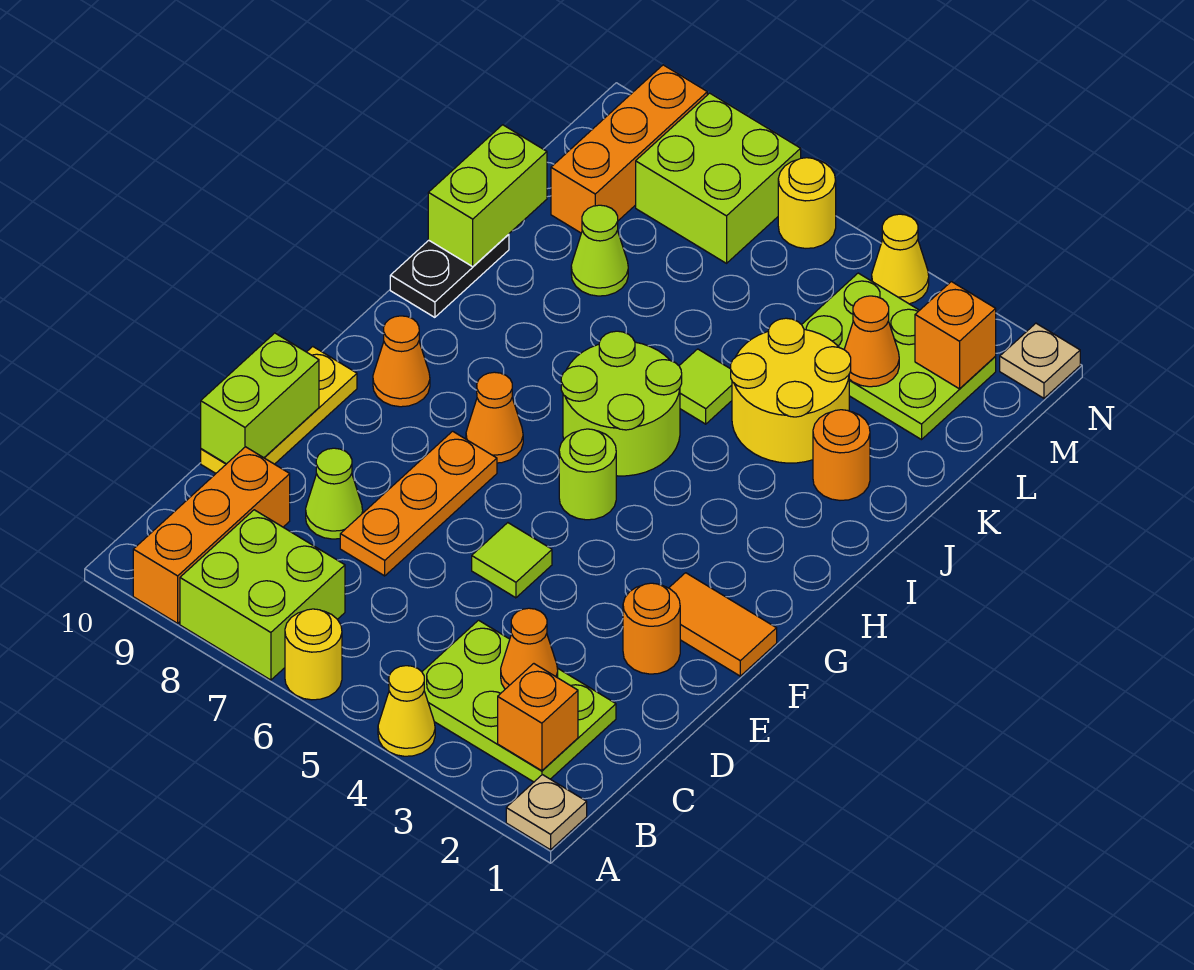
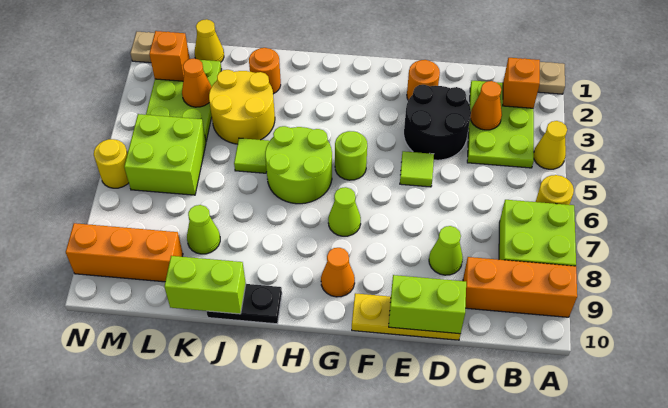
none -> black 2x2 round brick [404,85,471,160]
orange 1x3 plate [340,431,497,576] -> none
orange 1x2 tile [669,573,777,676] -> none
orange 1x1 cone [466,372,523,463] -> lime 1x1 cone [328,187,361,236]
lime 2x2 brick [636,93,801,263] -> lime 2x2 brick moved to [124,114,206,195]
yellow 1x1 cone [872,214,929,304] -> yellow 1x1 cone moved to [195,19,224,62]

